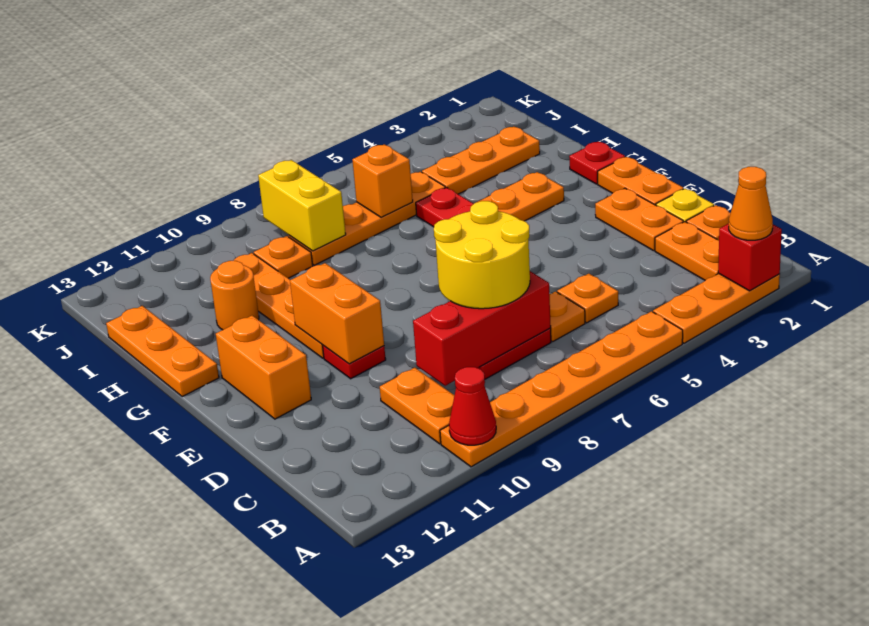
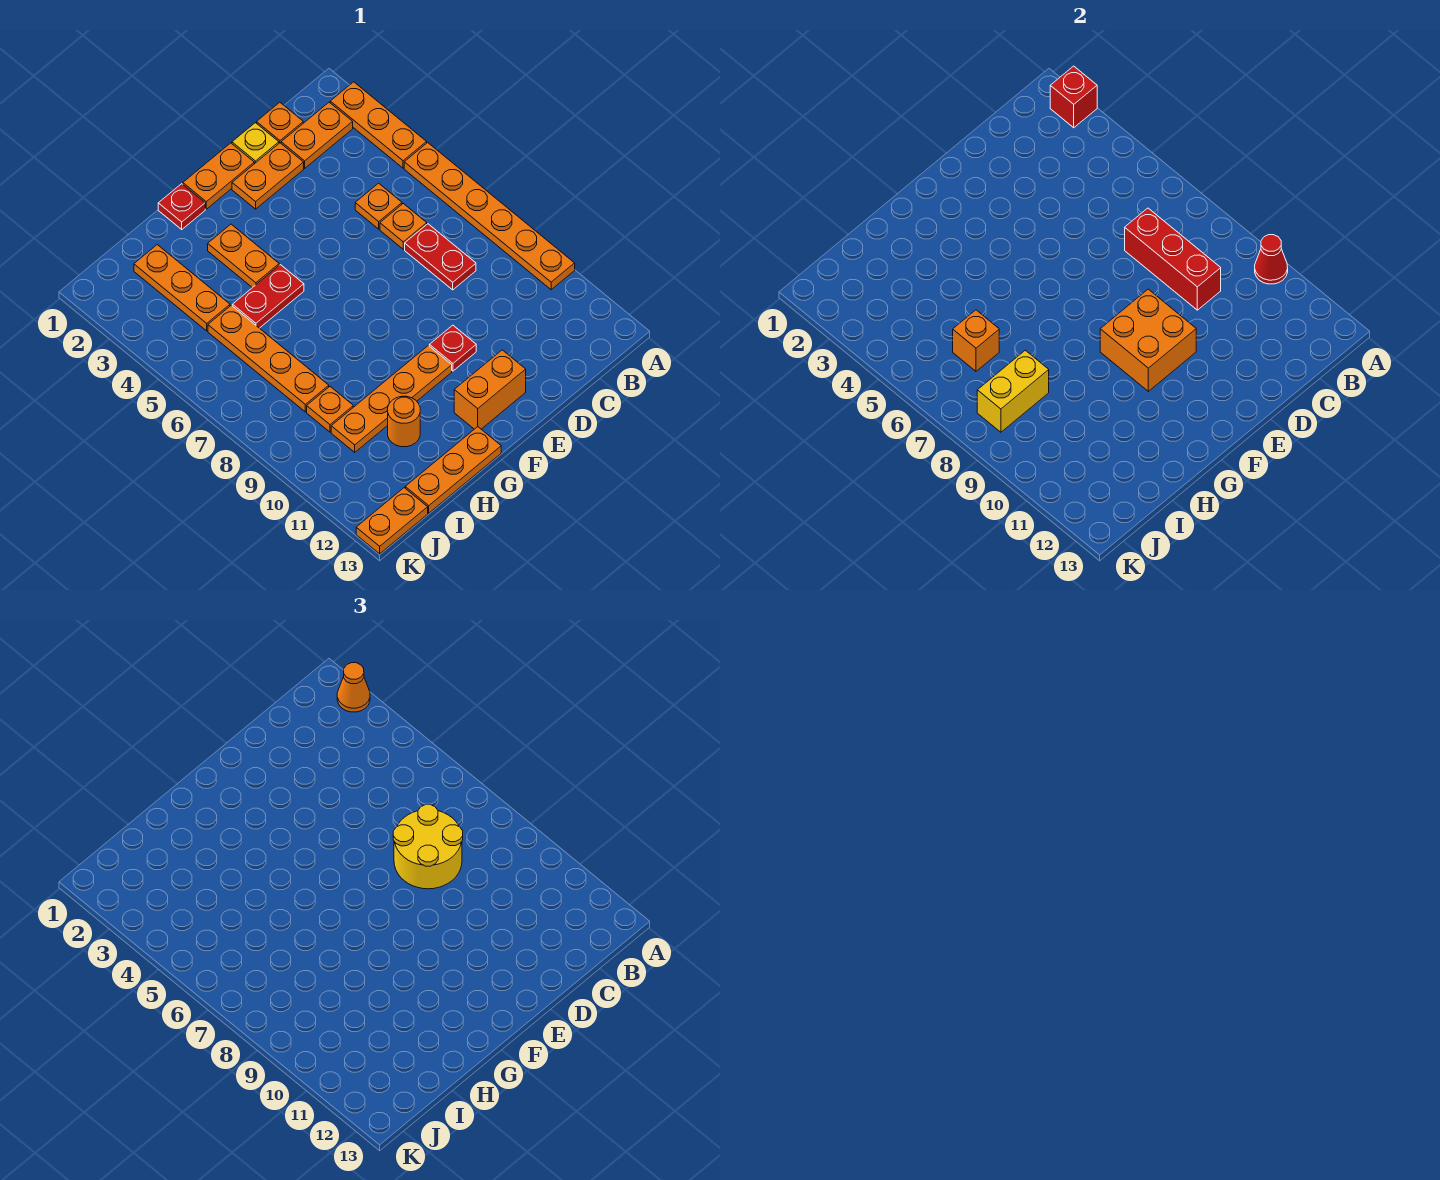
orange 1x2 plate [380,368,454,444] -> orange 1x2 plate moved to [356,488,428,554]
orange 1x2 brick [290,263,384,364] -> orange 2x2 brick [1100,289,1196,391]

